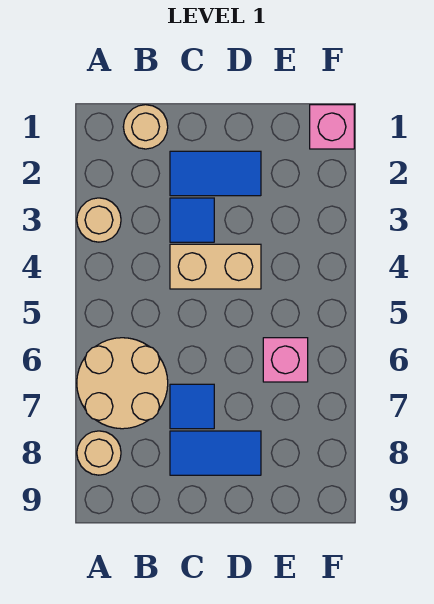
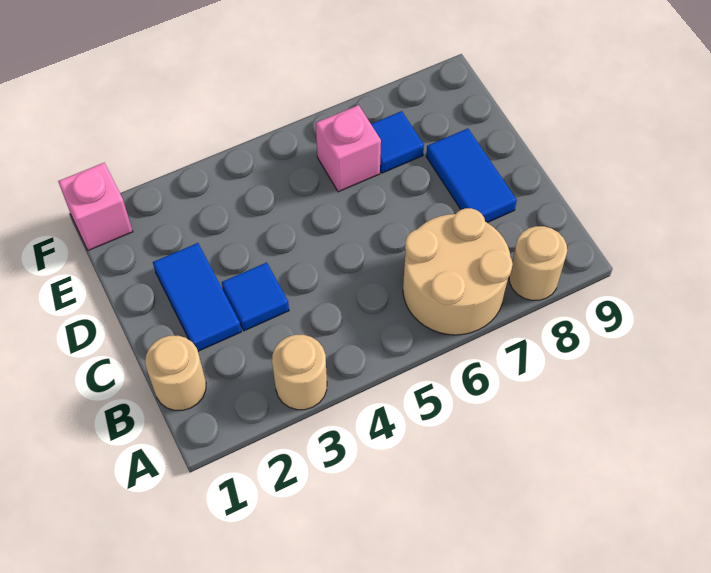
tan 1x2 brick [170,244,261,289] -> none
blue 1x1 tile [170,384,214,429] -> blue 1x1 tile moved to [371,111,424,173]

